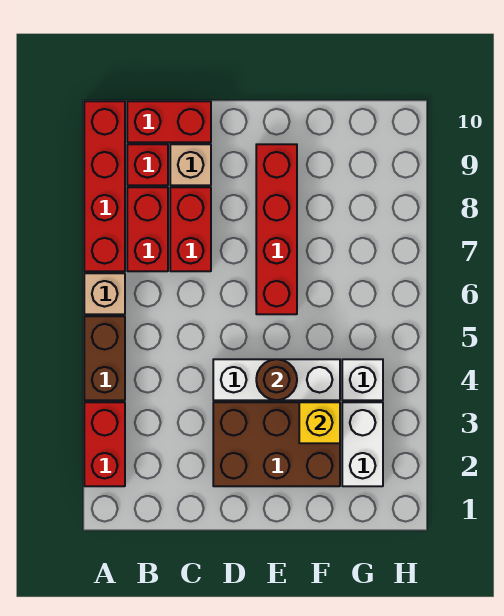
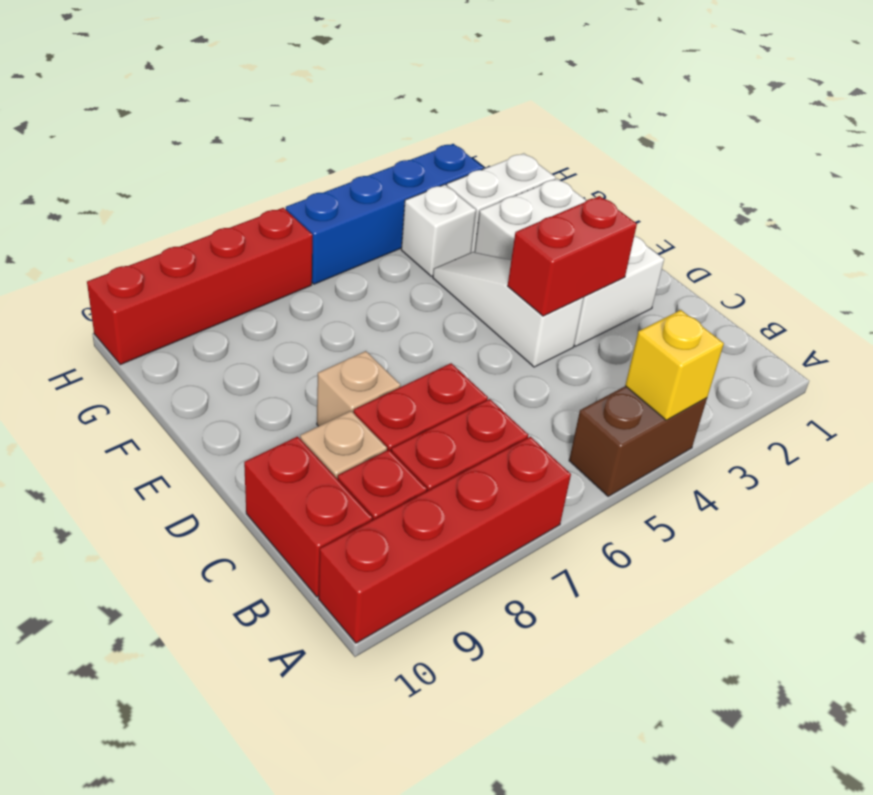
red 1x2 brick [84,402,125,486] -> red 1x2 brick moved to [508,196,637,316]
tan 1x1 brick [84,273,125,314] -> tan 1x1 brick moved to [317,351,400,426]
brown 2x3 brick [213,402,340,486] -> white 2x3 brick [475,178,664,346]
white 1x3 brick [213,359,340,400] -> white 1x3 slope [433,252,583,367]
brown 1x1 round brick [256,359,297,400] -> none
red 1x4 brick [256,144,297,314] -> red 1x4 brick moved to [87,208,312,365]
yellow 1x1 brick [299,402,340,443] -> yellow 1x1 brick moved to [625,310,724,420]
none -> blue 1x4 brick [286,144,484,284]

